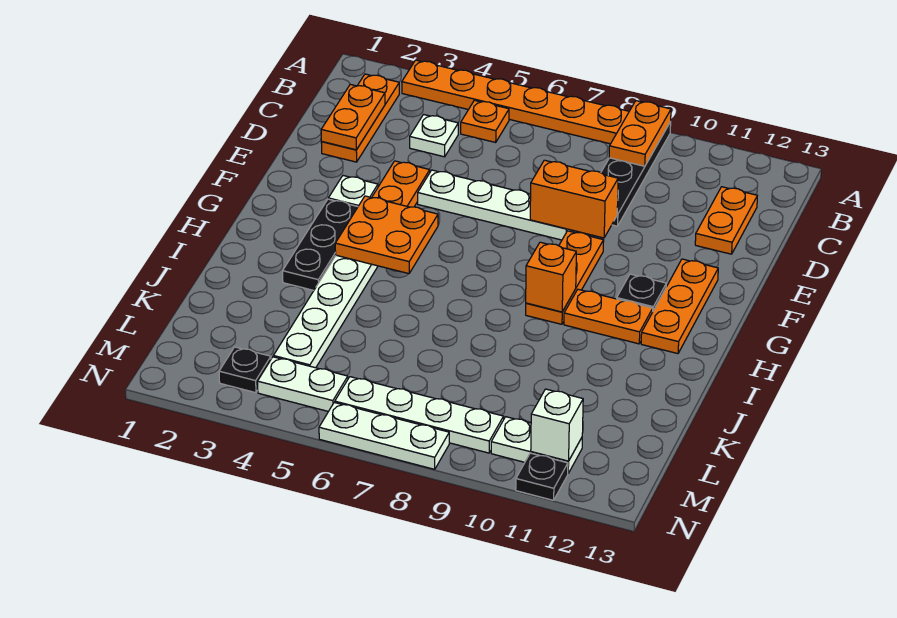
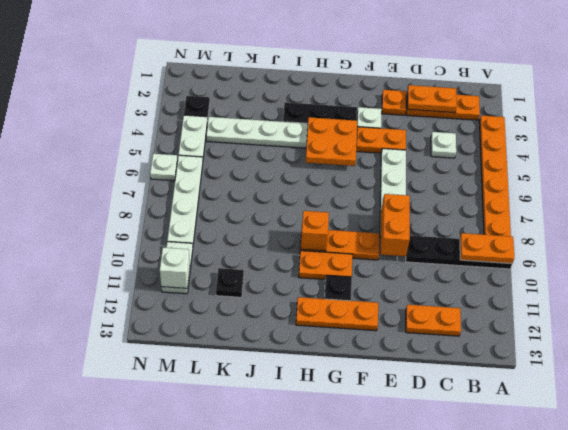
orange 1x1 plate [461,100,509,142] -> orange 1x1 plate moved to [382,90,406,115]
orange 1x2 plate [564,289,653,344] -> orange 1x2 plate turned to [299,251,352,280]
white 1x3 plate [319,402,449,469] -> white 1x1 plate [150,154,178,181]
black 1x1 plate [516,453,568,500] -> black 1x1 plate moved to [216,268,244,297]

